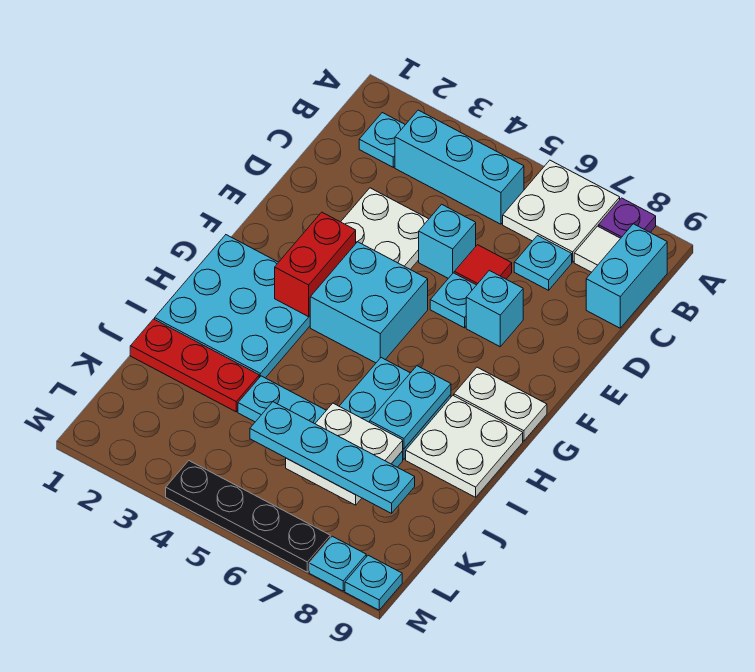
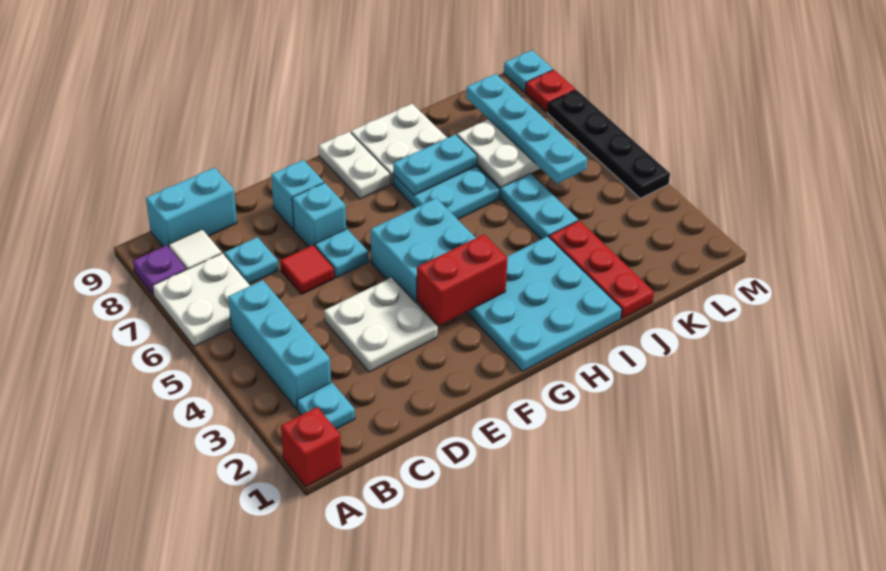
none -> red 1x1 brick [281,407,342,486]
cyan 1x1 brick [419,204,476,278] -> cyan 1x1 brick moved to [271,160,324,230]
cyan 1x1 plate [309,536,366,591] -> red 1x1 plate [525,70,575,112]

